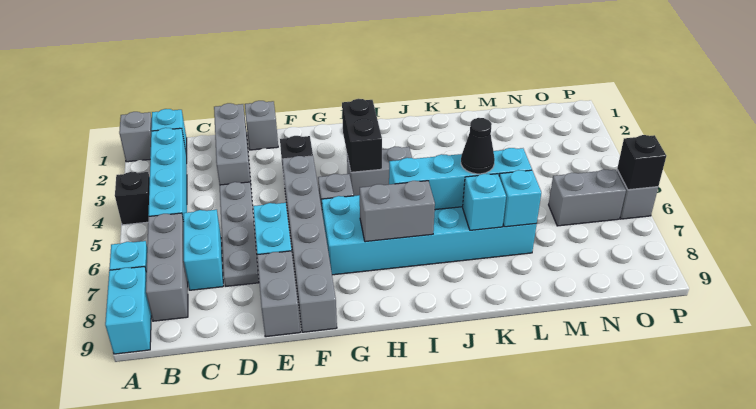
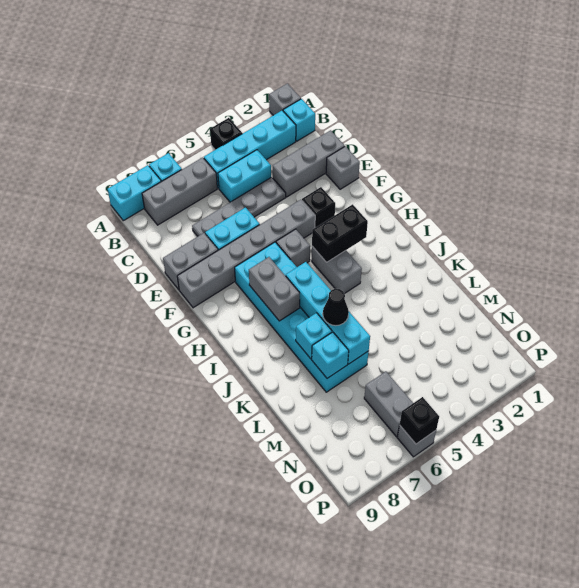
cyan 1x2 brick [183,210,223,290] -> cyan 1x2 brick moved to [218,150,271,202]

